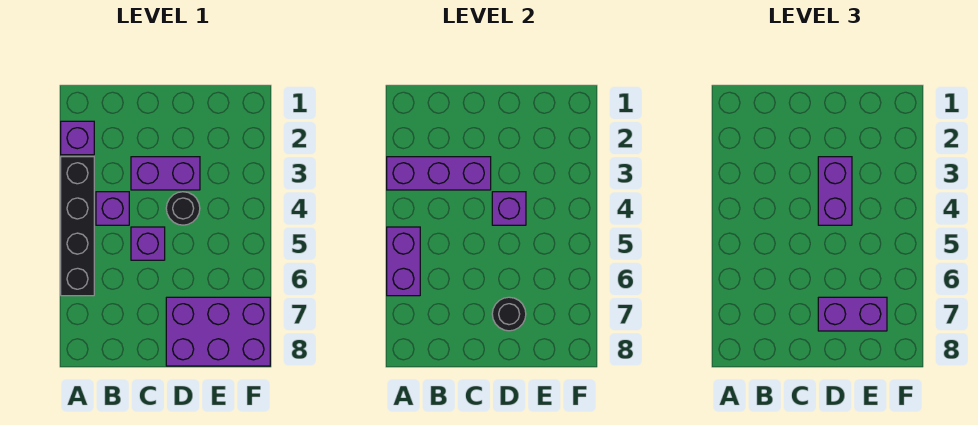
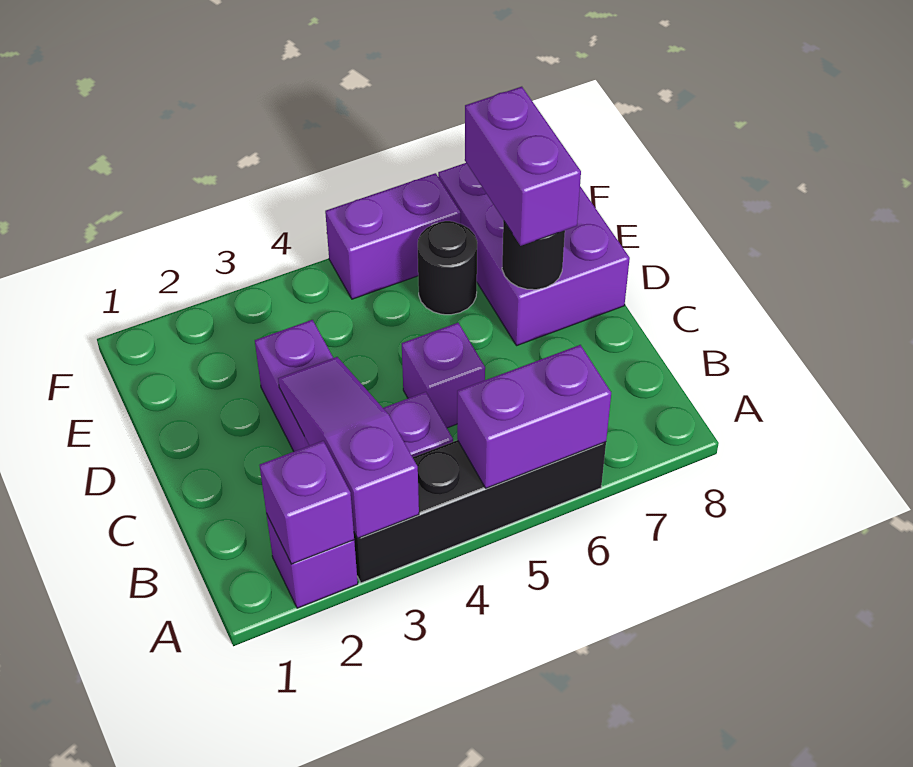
purple 1x3 brick [387,157,491,190] -> purple 1x3 slope [278,357,419,538]
purple 1x2 brick [818,157,852,225] -> purple 1x2 brick moved to [325,173,461,299]
black 1x1 round brick [166,192,200,225] -> black 1x1 round brick moved to [418,221,477,315]
purple 1x1 brick [492,192,526,225] -> purple 1x1 brick moved to [260,441,354,564]

